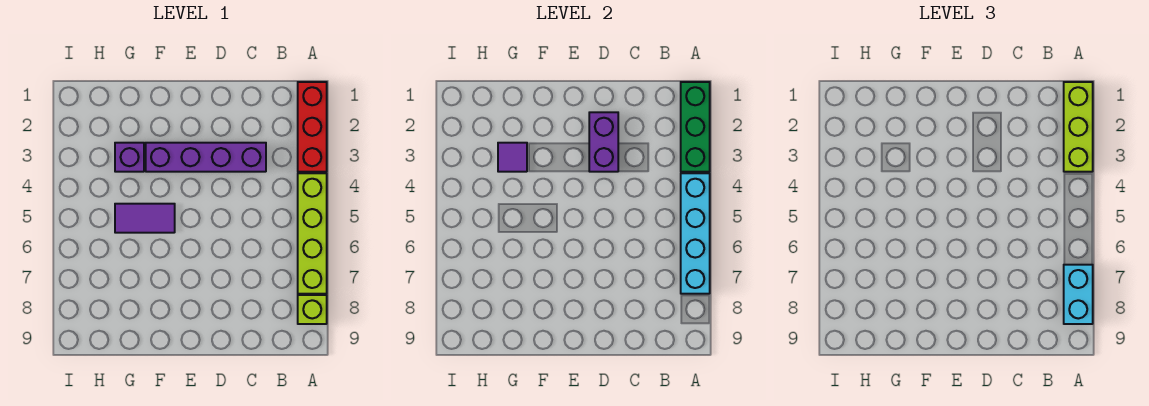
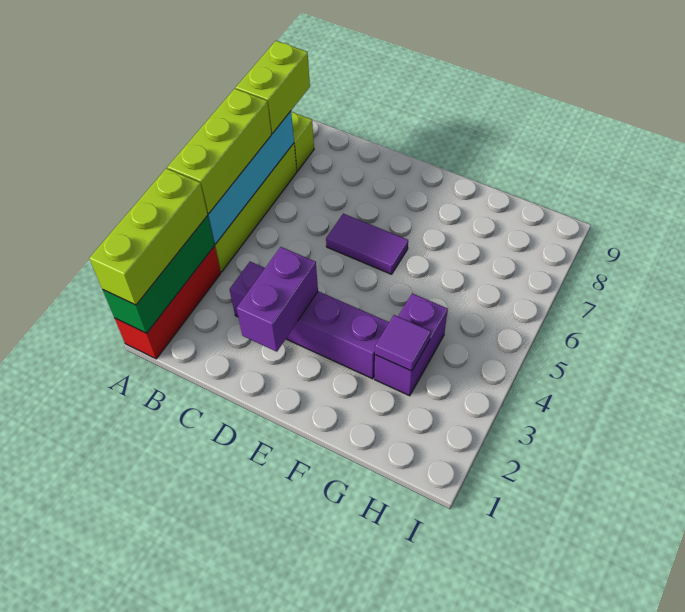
none -> lime 1x3 brick [168,89,271,214]
cyan 1x2 brick [1064,265,1093,324] -> lime 1x2 brick [236,41,310,134]
purple 1x2 tile [115,204,175,233] -> purple 1x2 tile moved to [326,214,408,274]
purple 1x1 brick [115,143,144,172] -> purple 1x2 brick [375,293,448,396]

